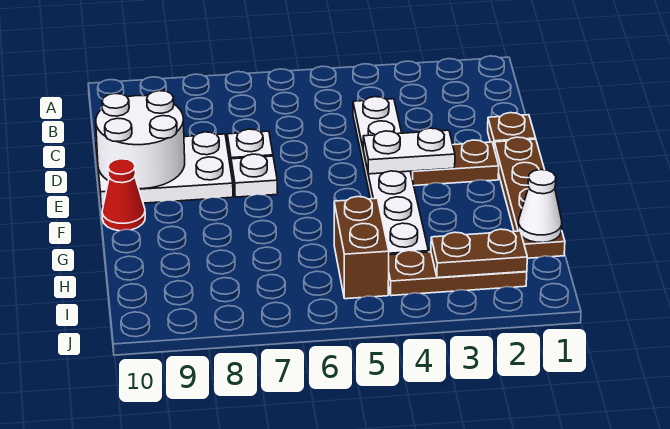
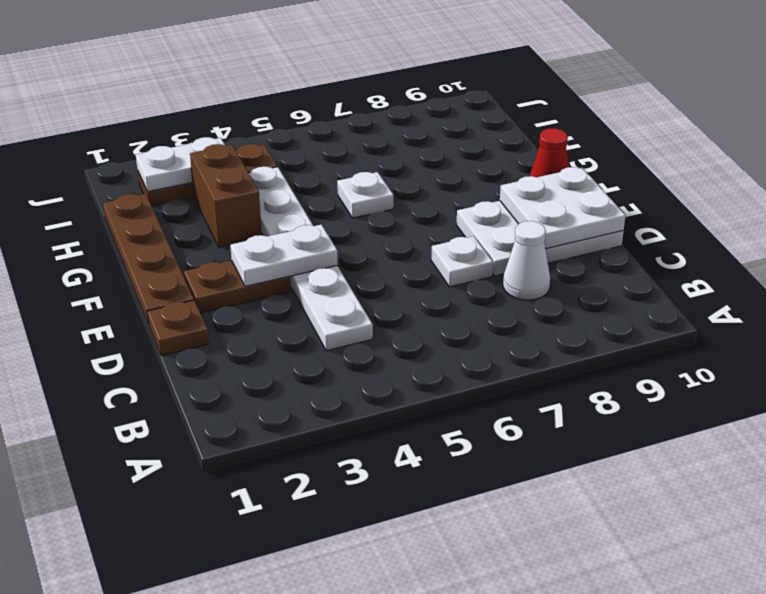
white 2x2 round brick [96,91,185,189] -> white 2x2 plate [500,167,626,249]
white 1x1 plate [231,154,278,197] -> white 1x1 plate moved to [337,172,393,218]
white 1x1 cone [518,170,562,243] -> white 1x1 cone moved to [503,221,550,300]
brown 1x2 brick [334,197,389,299] -> brown 1x2 brick moved to [190,144,262,247]
brown 1x2 plate [431,229,527,278] -> white 1x2 plate [136,137,225,192]

